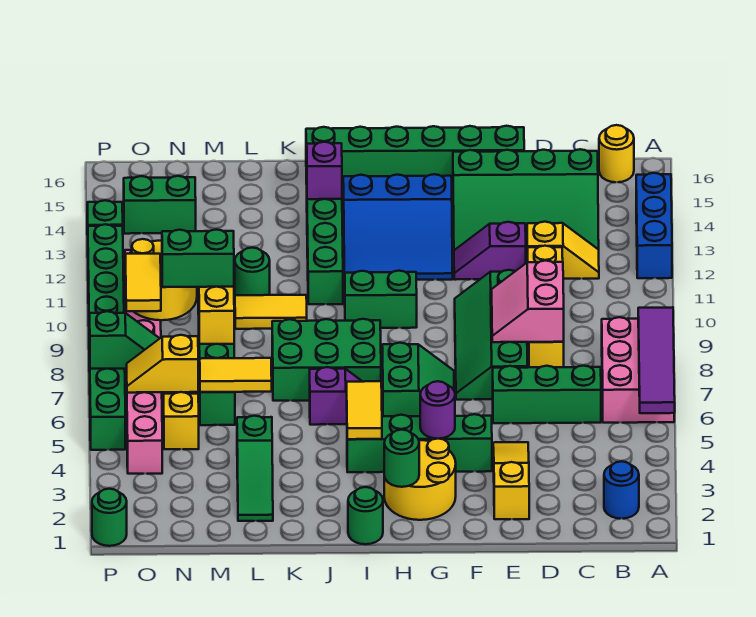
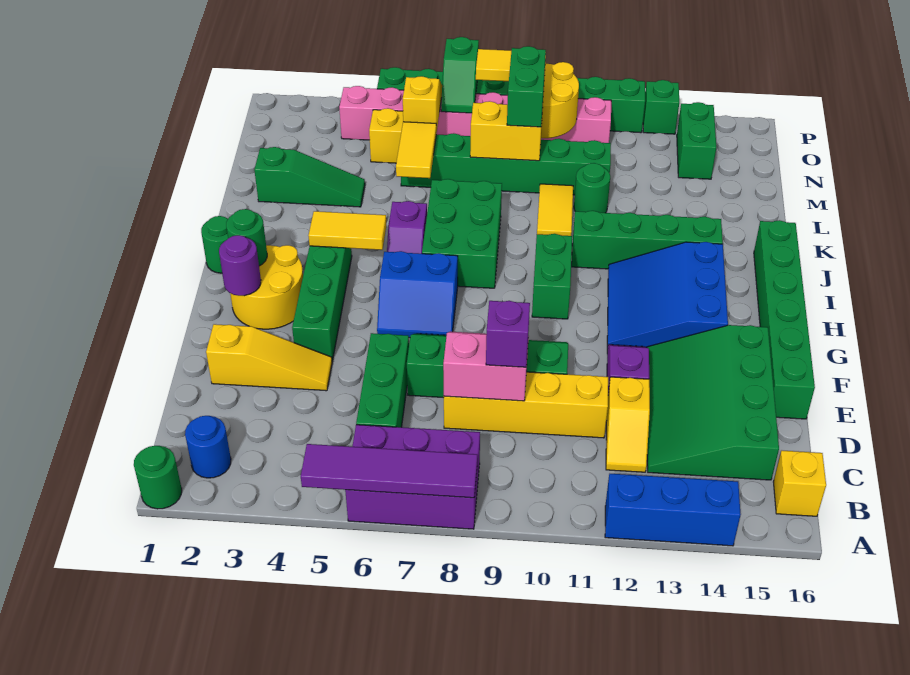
pink 2x3 brick [602,317,674,423] -> purple 2x3 brick [345,425,480,529]
yellow 1x1 round brick [599,125,634,182] -> yellow 1x1 brick [774,451,826,516]
purple 1x1 round brick [420,381,455,439] -> purple 1x1 round brick moved to [219,235,261,296]
green 2x2 slope [382,343,454,416] -> blue 2x2 slope [377,251,458,338]
purple 1x1 brick [306,142,342,199] -> purple 1x1 brick moved to [486,301,530,367]
green 1x3 slope [237,416,273,521] -> green 1x3 slope turned to [254,147,365,207]
green 1x1 round brick [92,489,127,546] -> green 1x1 round brick moved to [134,446,182,509]

